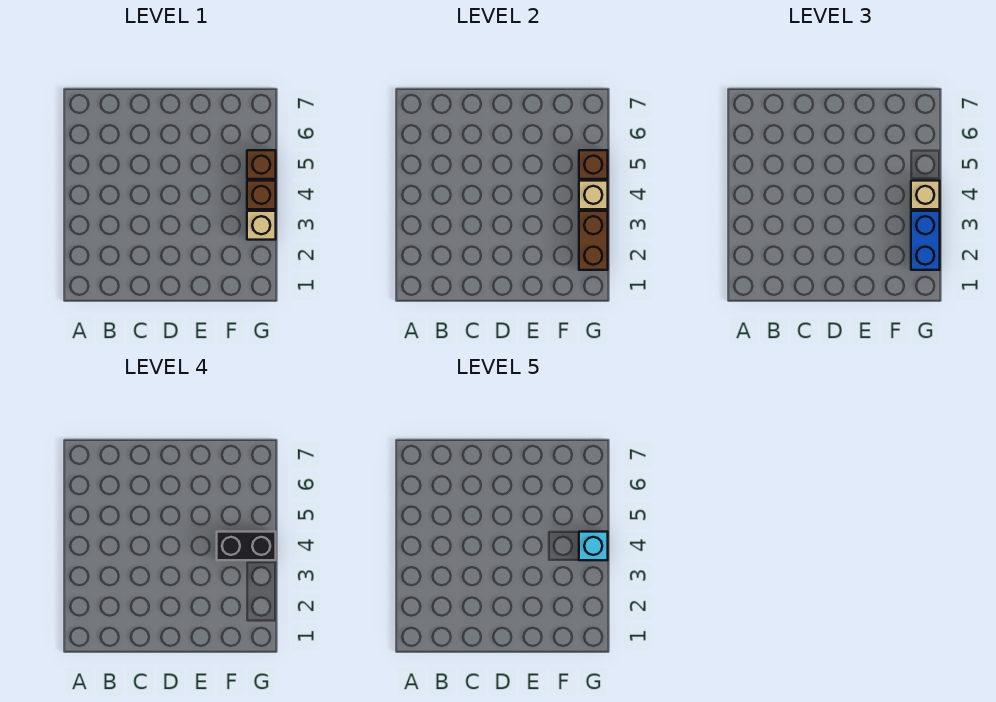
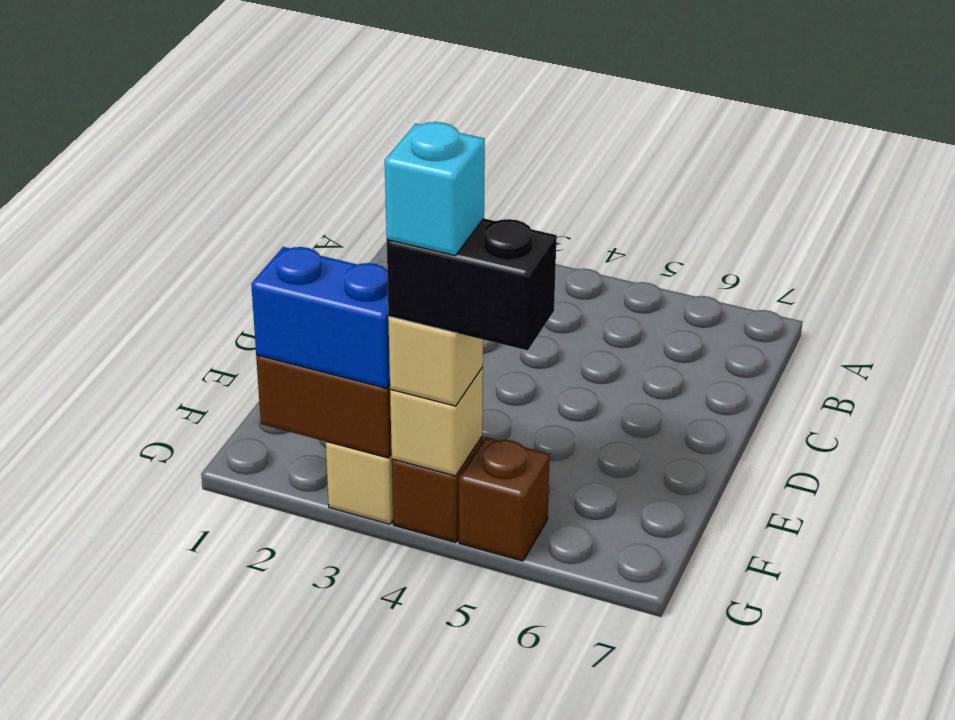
black 1x2 brick [217,532,276,560] -> black 1x2 brick turned to [387,219,557,351]
brown 1x1 brick [579,150,608,179] -> none

